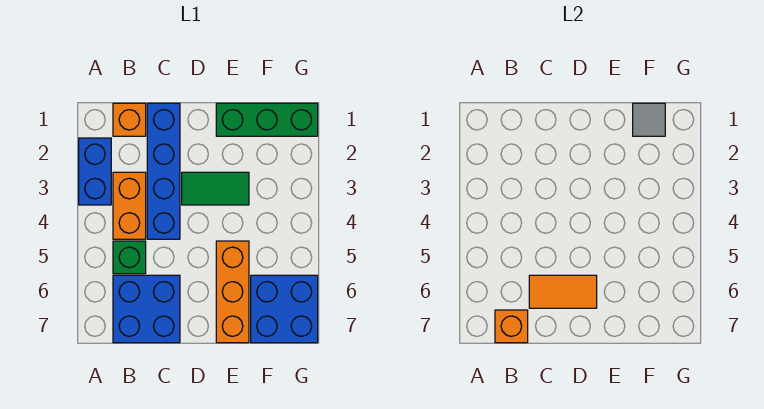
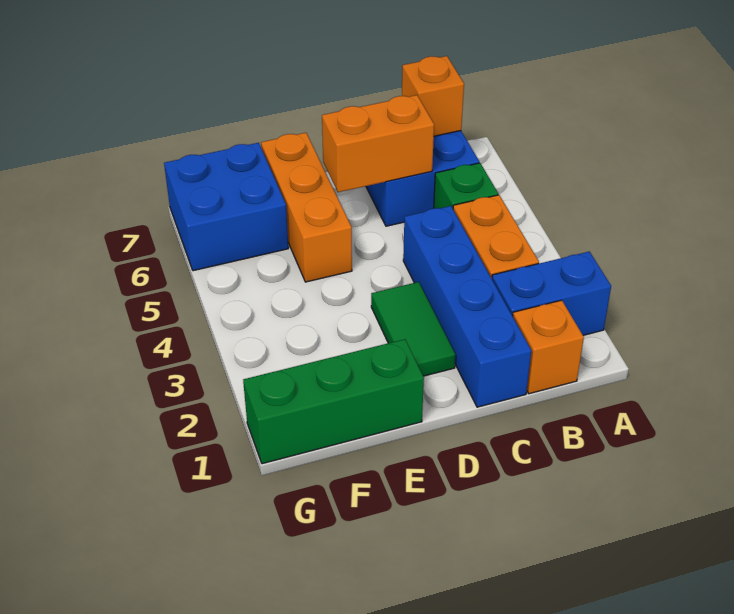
blue 1x2 brick [79,138,111,205] -> blue 1x2 brick turned to [492,252,611,335]
orange 1x2 tile [529,275,597,308] -> orange 1x2 brick [322,95,434,192]
green 1x2 tile [182,172,249,205] -> green 1x2 tile turned to [371,282,455,376]
grey 1x1 tile [633,103,665,136] -> none

